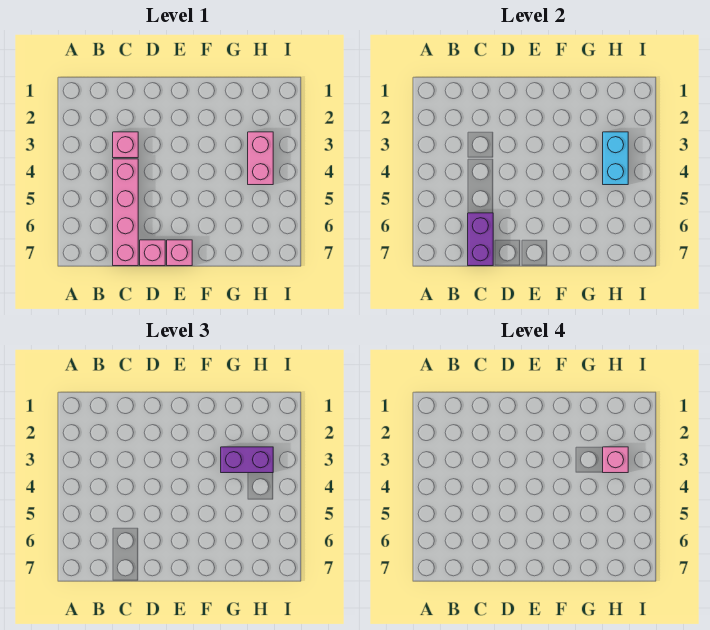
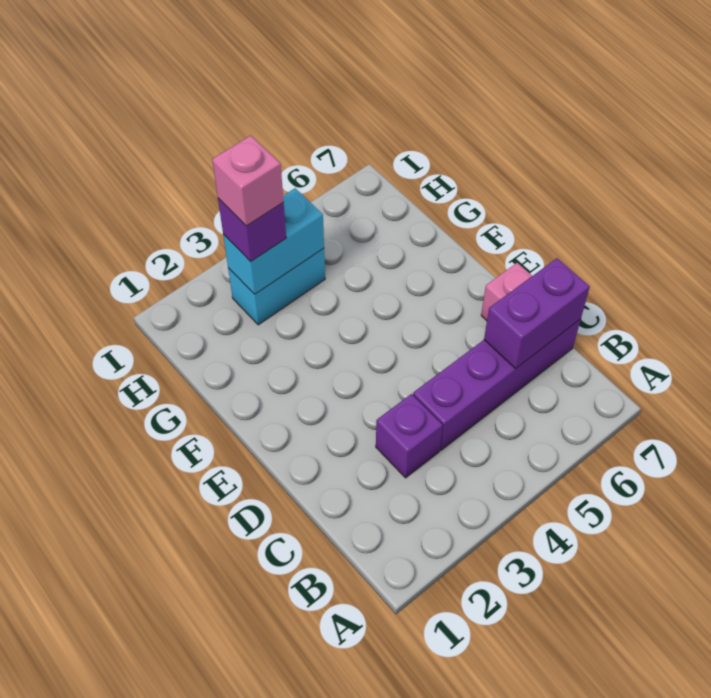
pink 1x1 brick [113,132,138,158] -> purple 1x1 brick [376,394,443,478]
pink 1x4 brick [113,159,138,266] -> purple 1x4 brick [413,319,581,450]
pink 1x1 brick [167,240,192,266] -> none
purple 1x2 brick [221,447,273,473] -> purple 1x1 brick [218,198,286,262]
pink 1x2 brick [248,132,273,185] -> cyan 1x2 brick [228,248,325,325]

